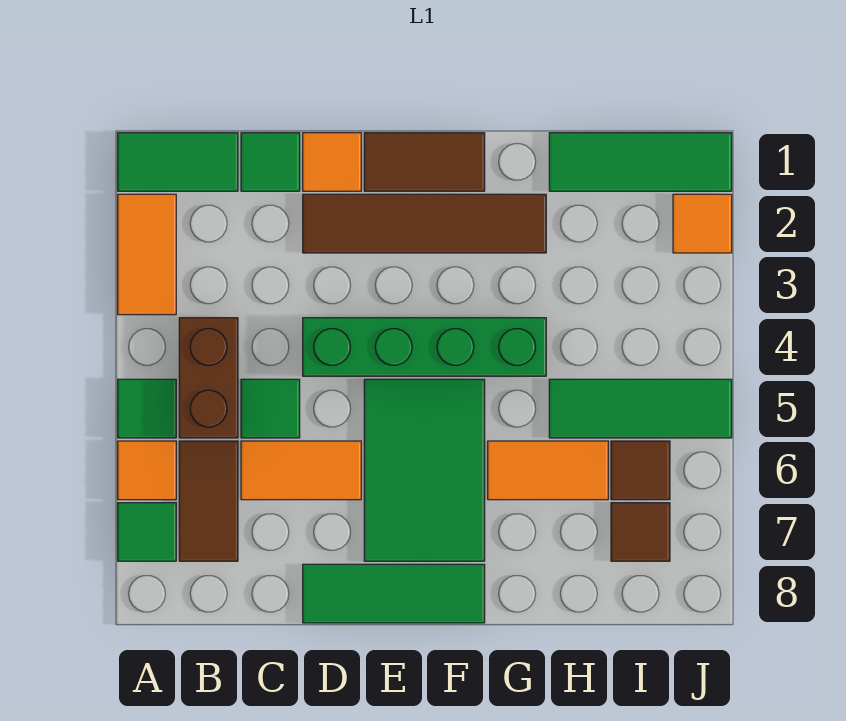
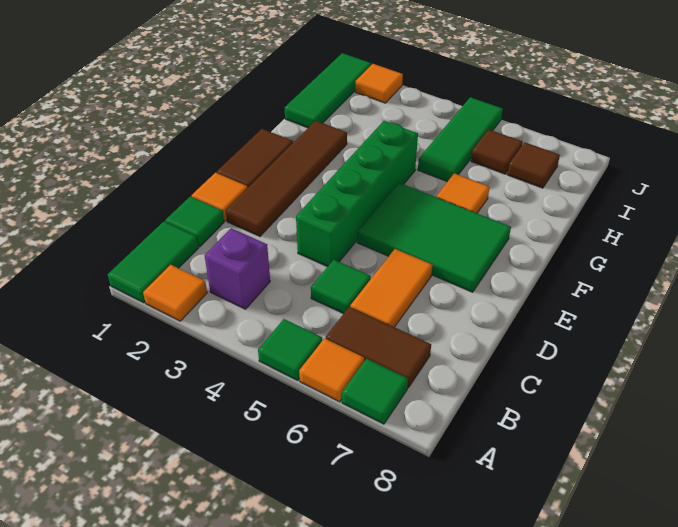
orange 1x2 tile [118,194,176,315] -> orange 1x1 tile [143,265,207,321]
none -> purple 1x1 brick [205,228,270,309]
brown 1x2 brick [179,318,238,438] -> none
green 1x3 tile [303,564,485,623] -> none
orange 1x2 tile [488,441,608,500] -> orange 1x1 tile [436,173,490,213]

